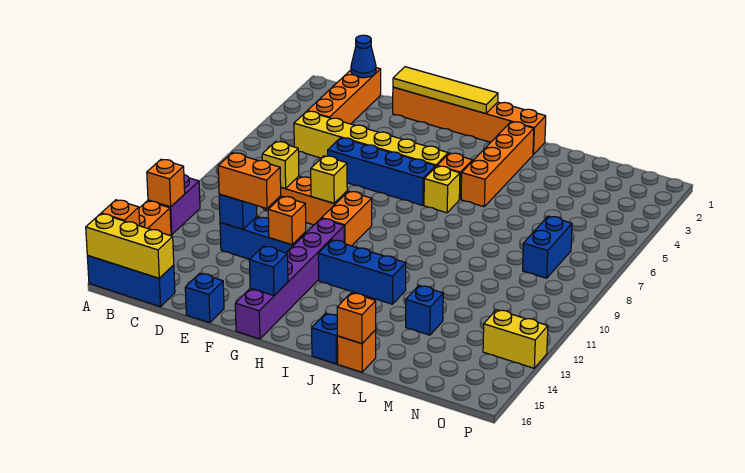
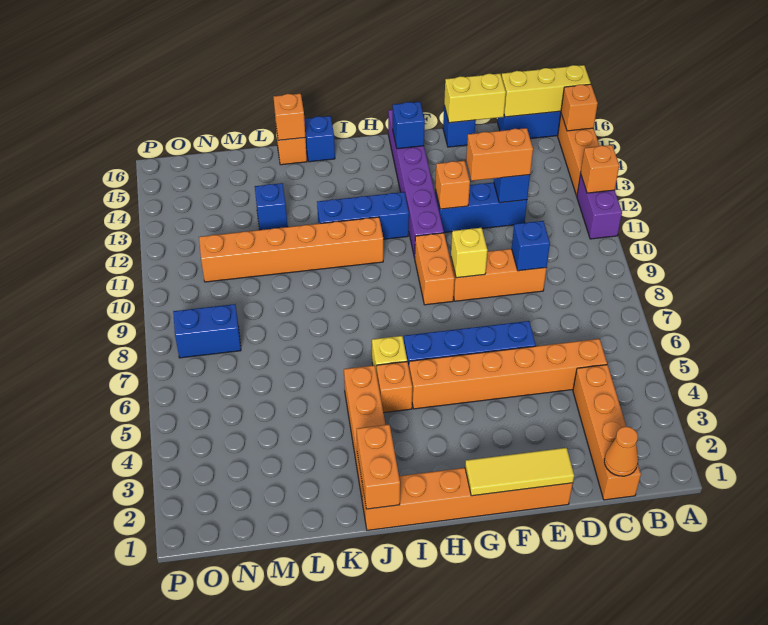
blue 1x1 cone [351,35,376,78] -> orange 1x1 cone [604,427,638,476]
yellow 1x6 brick [294,111,448,167] -> orange 1x6 brick [409,339,607,409]
yellow 1x1 brick [262,142,299,189] -> blue 1x1 brick [512,221,550,271]
yellow 1x4 tile [393,67,498,114] -> yellow 1x3 tile [465,448,574,496]
none -> orange 1x6 brick [199,217,383,282]
none -> orange 1x2 brick [357,424,400,509]
blue 1x2 brick [523,216,572,278] -> blue 1x2 brick turned to [173,304,241,358]
yellow 1x2 brick [483,310,548,368] -> yellow 1x2 brick moved to [444,74,506,123]

